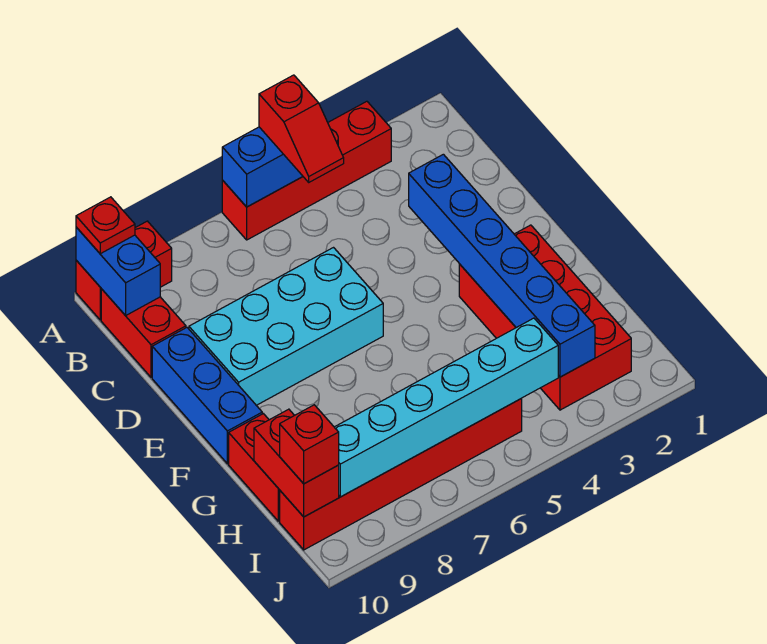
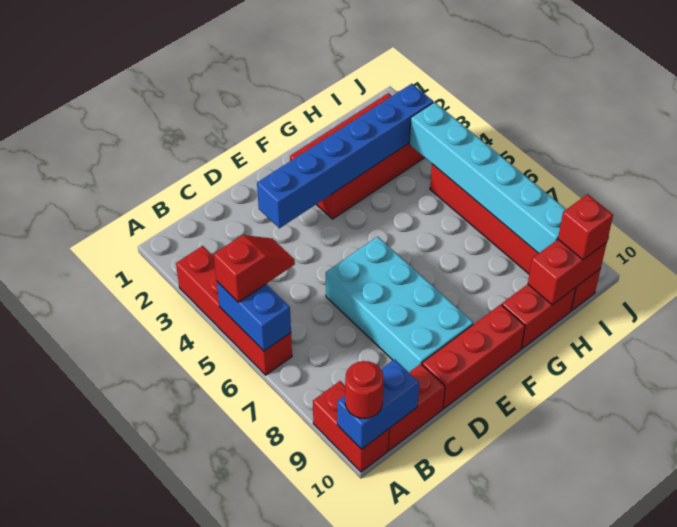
red 1x1 plate [76,197,135,254] -> red 1x1 round brick [345,361,384,419]
blue 1x3 brick [152,328,262,464] -> red 1x3 brick [422,304,525,408]

